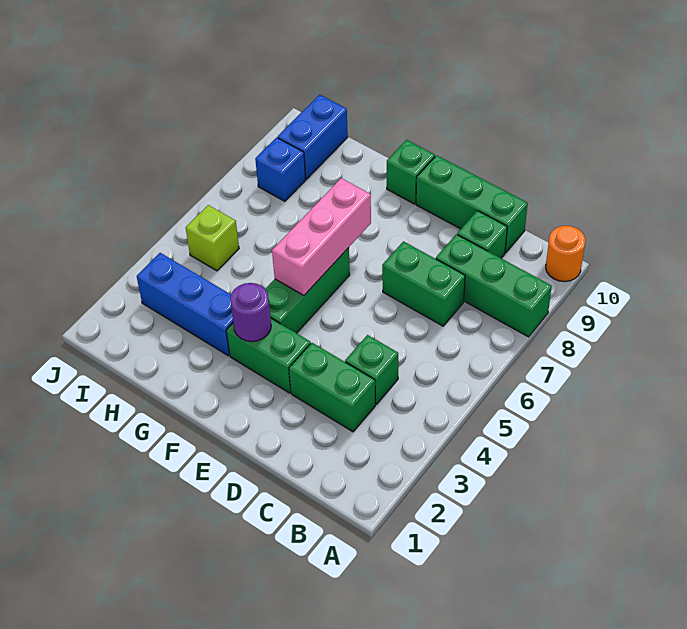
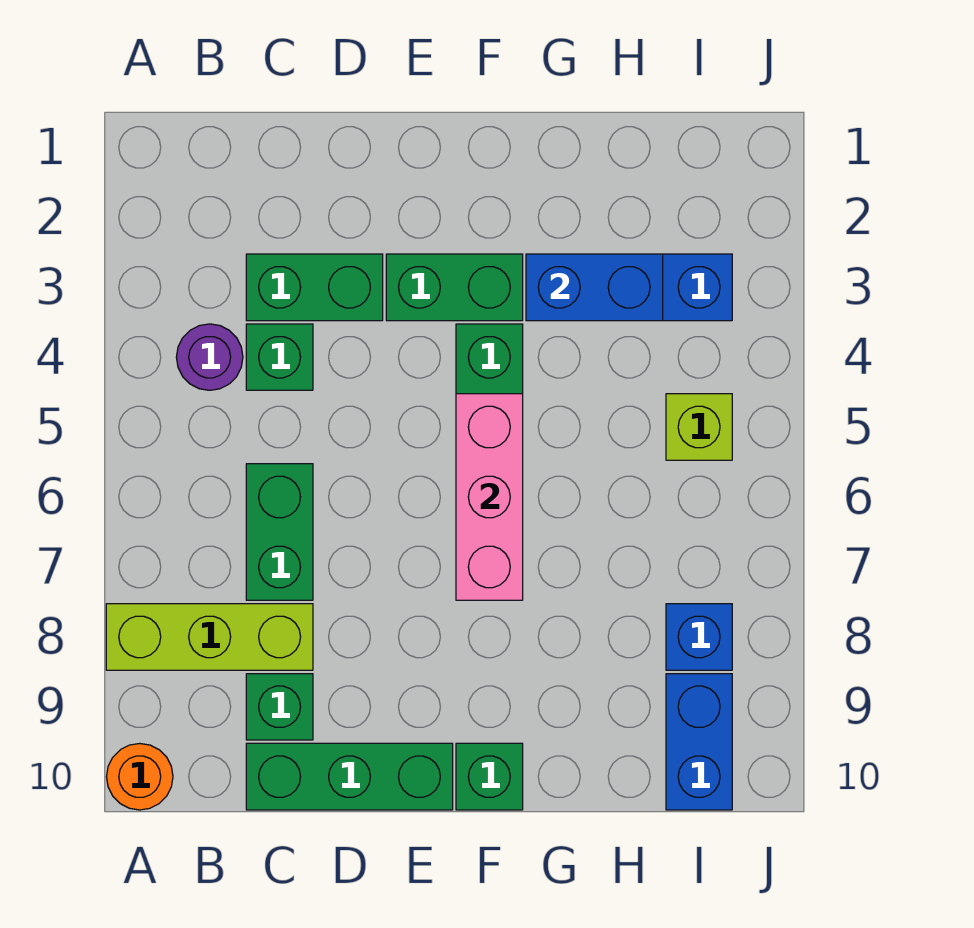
green 1x3 brick [436,234,552,337] -> lime 1x3 brick [106,604,313,670]
green 1x2 brick [382,241,465,326] -> green 1x2 brick turned to [246,464,313,600]
purple 1x1 round brick [230,283,271,342] -> purple 1x1 round brick moved to [176,324,243,390]
none -> blue 1x2 brick [526,254,663,321]

